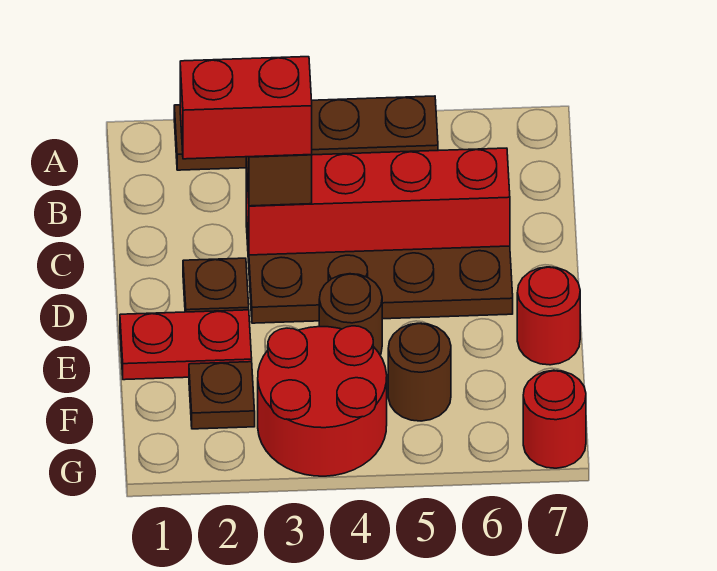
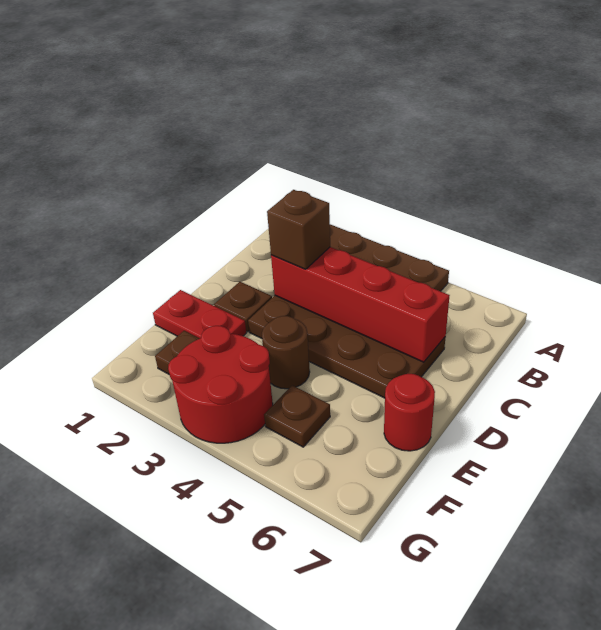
red 1x2 brick [180,57,312,159] -> none
brown 1x1 round brick [388,323,451,421] -> brown 1x1 plate [264,385,330,447]
red 1x1 round brick [523,370,586,468] -> none

